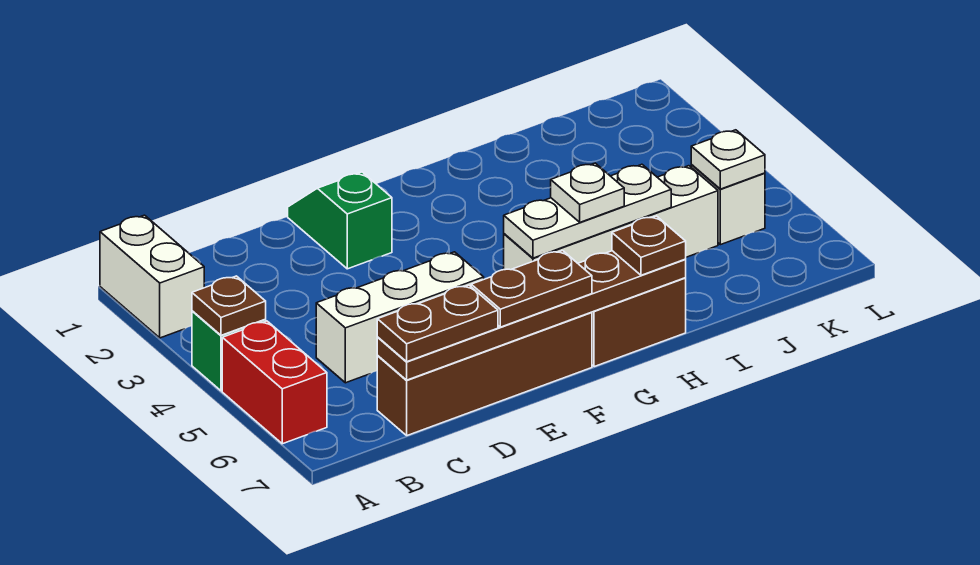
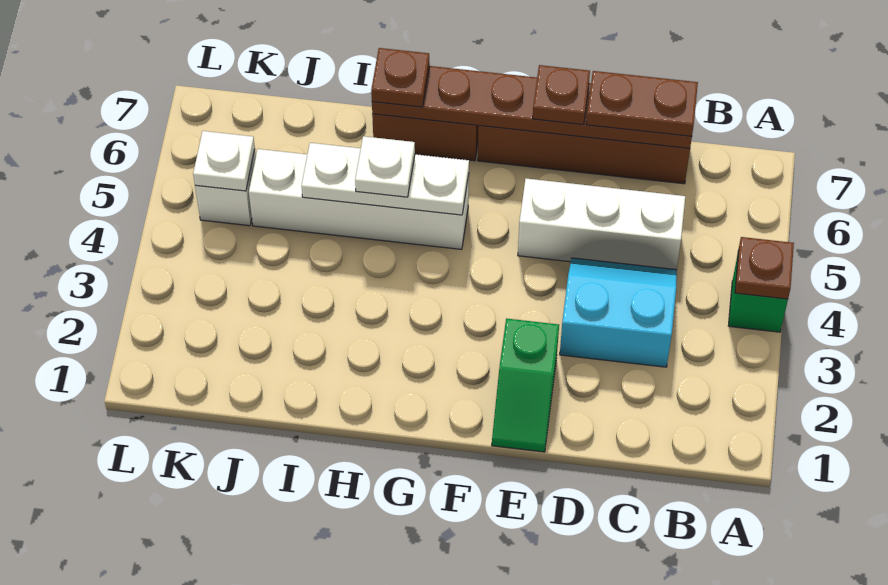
white 1x2 brick [100,215,204,338] -> none
red 1x2 brick [222,321,327,444] -> none
none -> cyan 2x2 slope [560,258,677,367]
brown 1x2 plate [471,251,592,327] -> brown 1x1 plate [533,65,590,125]

